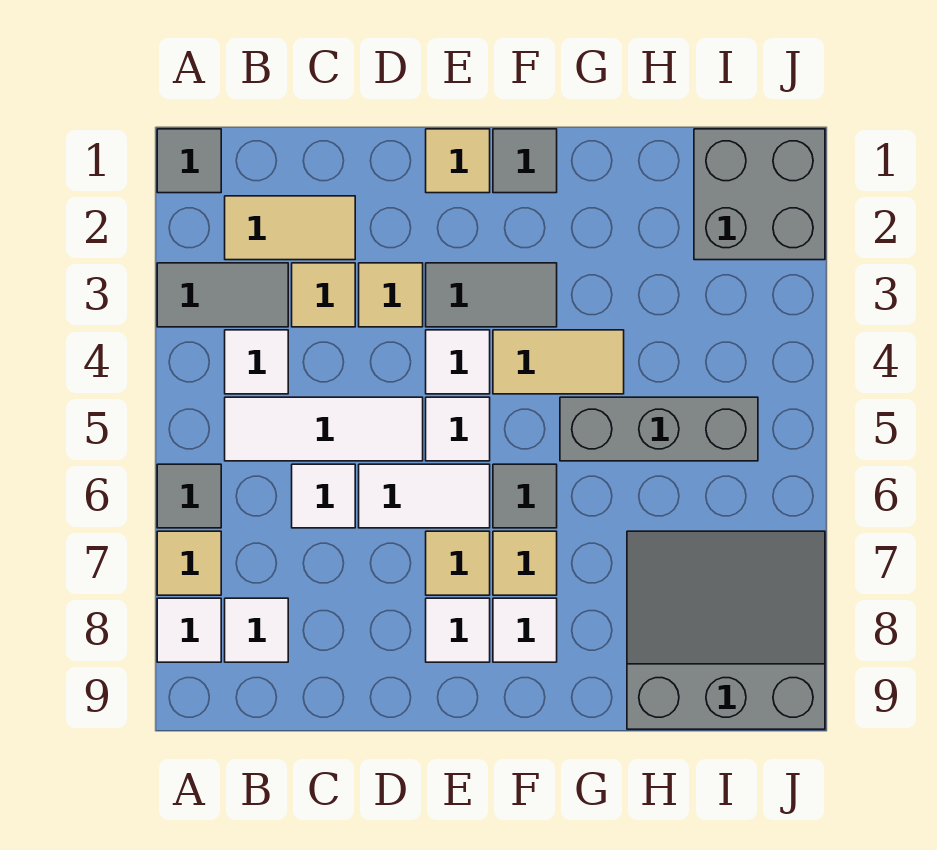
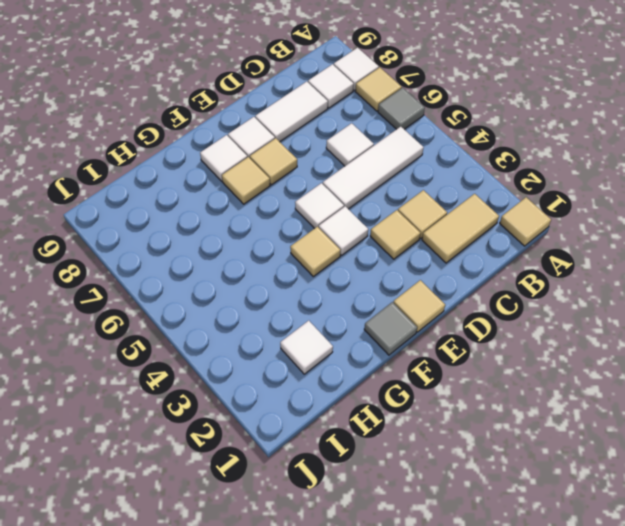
grey 1x1 tile [157,129,221,193] -> tan 1x1 tile [500,197,551,246]
grey 1x2 tile [157,263,288,327] -> none
white 1x1 tile [225,330,288,394] -> white 1x1 tile moved to [280,321,333,374]
white 1x2 tile [359,464,490,528] -> white 1x2 tile moved to [255,81,328,142]
grey 1x2 tile [426,263,557,327] -> none
tan 1x2 tile [493,330,624,394] -> tan 1x1 tile [290,226,340,277]
grey 1x1 tile [493,464,557,528] -> none
grey 1x3 brick [560,397,758,461] -> none
grey 3x3 slope [627,531,825,729] -> none
grey 2x2 brick [694,129,825,260] -> none

